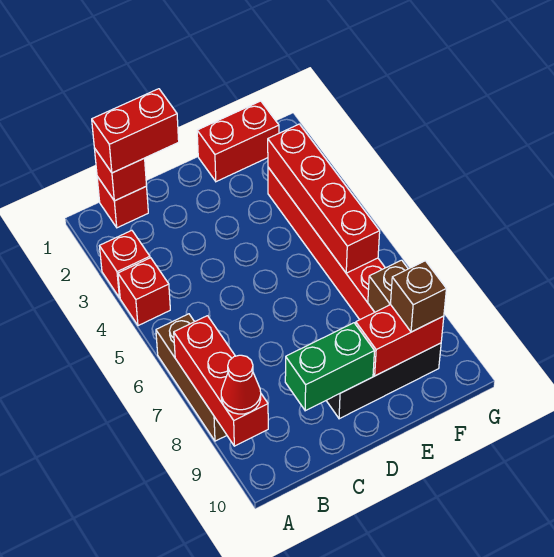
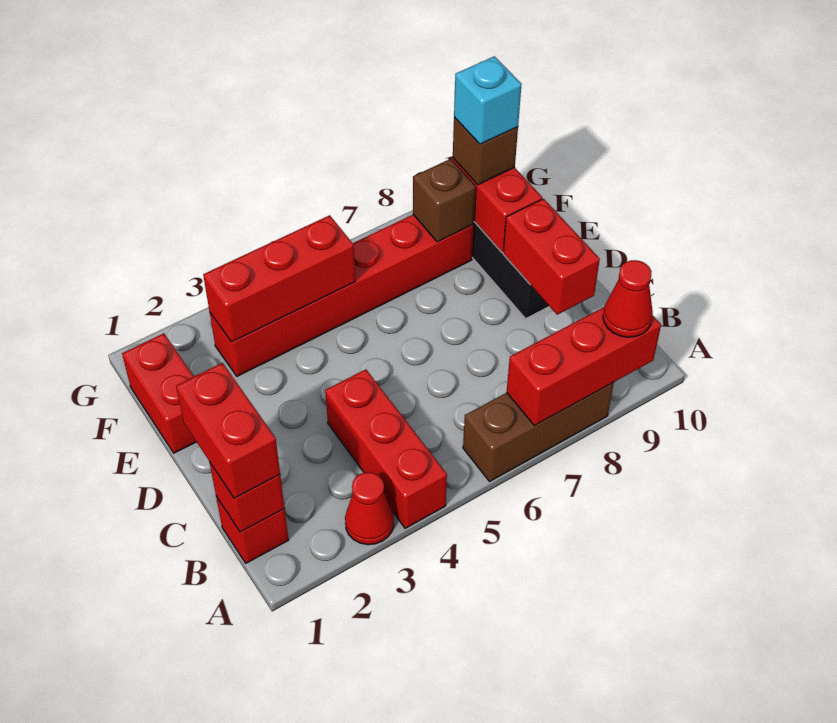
red 1x1 brick [100,230,150,298] -> red 1x1 cone [345,472,394,545]
red 1x1 brick [118,258,170,326] -> red 1x3 brick [325,369,447,528]
green 1x2 brick [285,323,374,411] -> red 1x2 brick [503,199,600,315]
red 1x4 brick [268,124,380,273] -> red 1x3 brick [203,215,355,342]
none -> cyan 1x1 brick [454,56,522,144]

